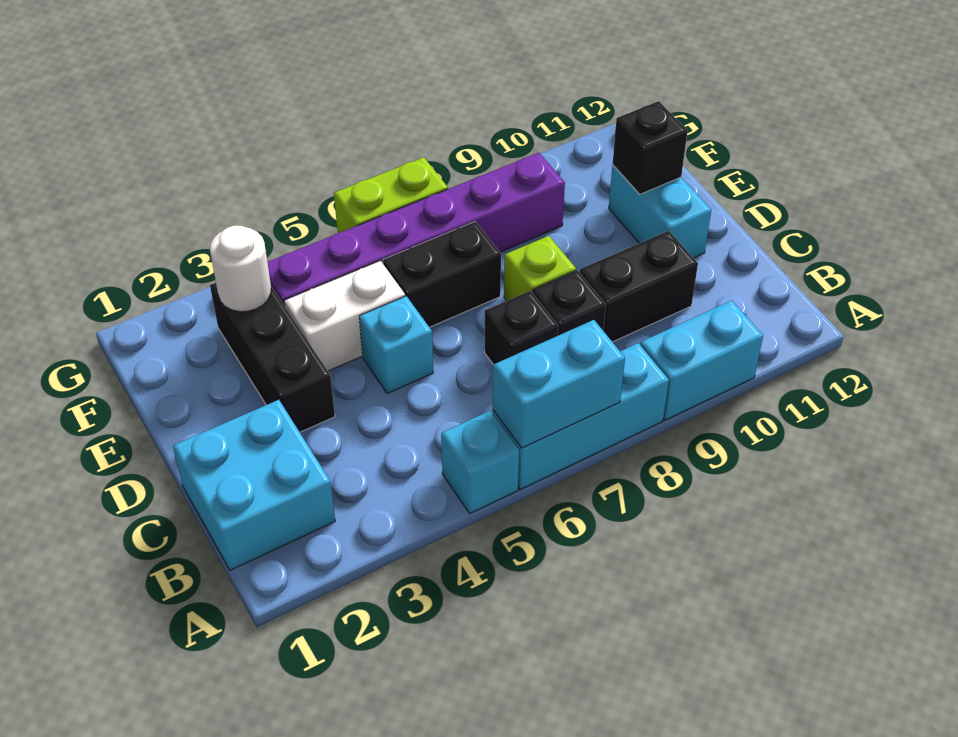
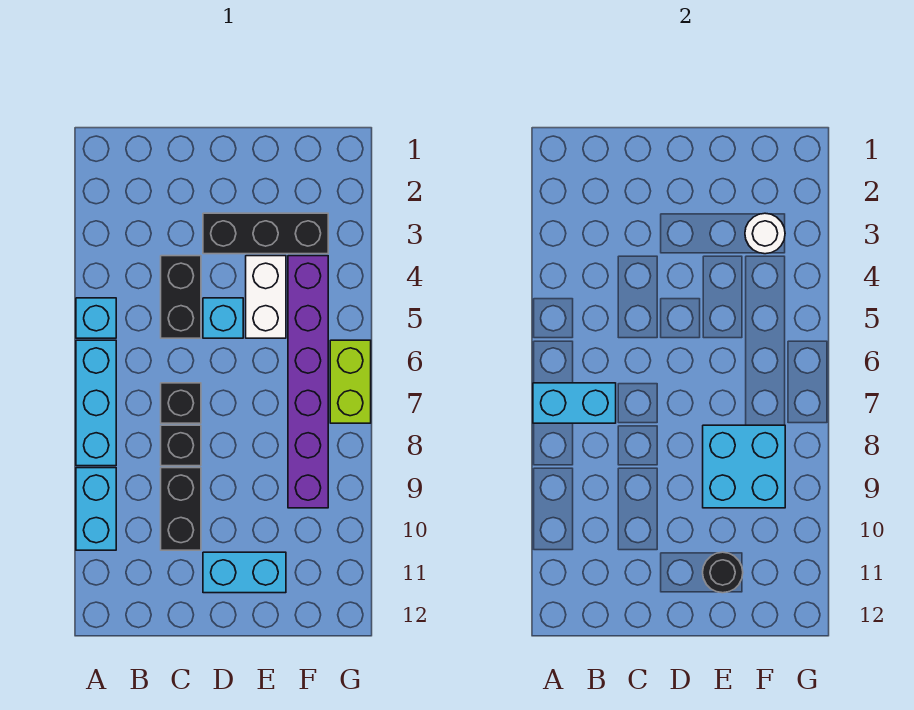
cyan 1x2 brick [493,320,625,448] -> cyan 1x2 brick turned to [533,383,616,423]
cyan 2x2 brick [173,400,335,570] -> cyan 2x2 brick moved to [703,425,785,508]
lime 1x1 brick [504,236,576,301] -> none
black 1x2 brick [383,222,501,327] -> black 1x2 brick moved to [161,256,201,338]
black 1x1 brick [613,101,687,194] -> black 1x1 round brick [703,552,743,593]

